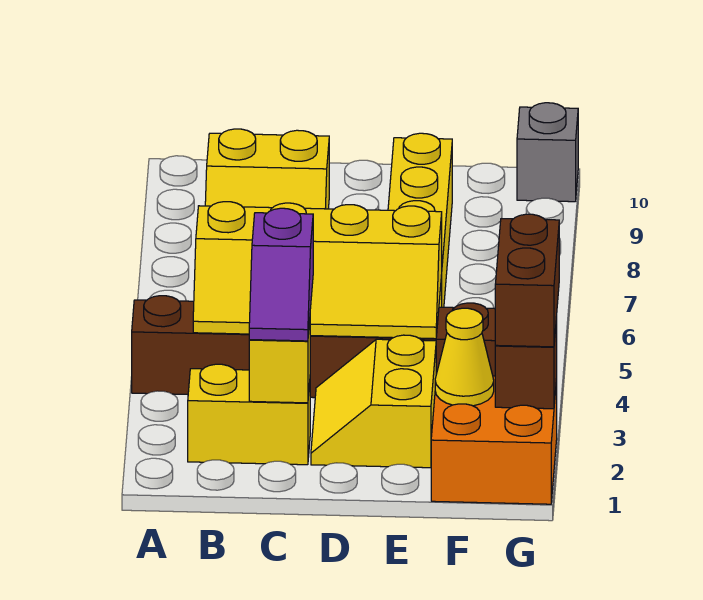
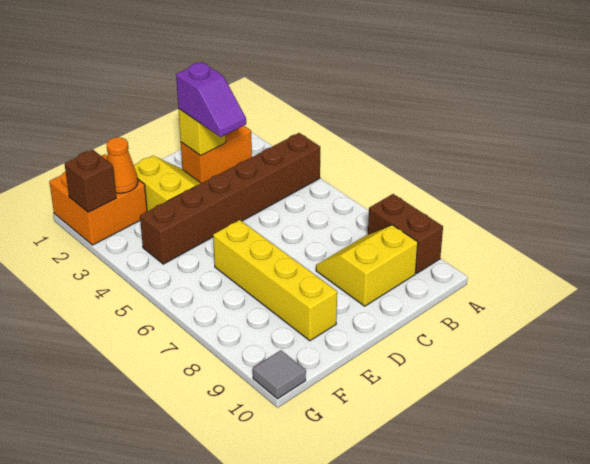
yellow 1x2 brick [188,364,310,465] -> orange 1x2 brick [181,126,252,183]
yellow 2x4 slope [193,202,442,339] -> none
purple 1x2 slope [249,208,313,341] -> purple 1x2 slope turned to [176,62,246,137]
yellow 1x1 cone [435,308,494,406] -> orange 1x1 cone [107,137,138,193]
brown 1x2 brick [495,214,559,347] -> brown 1x2 brick moved to [368,194,443,274]
grey 1x1 brick [517,103,578,202] -> grey 1x1 tile [253,350,306,399]

